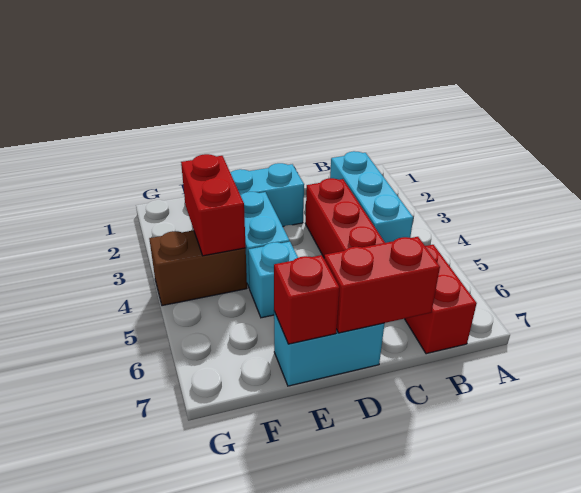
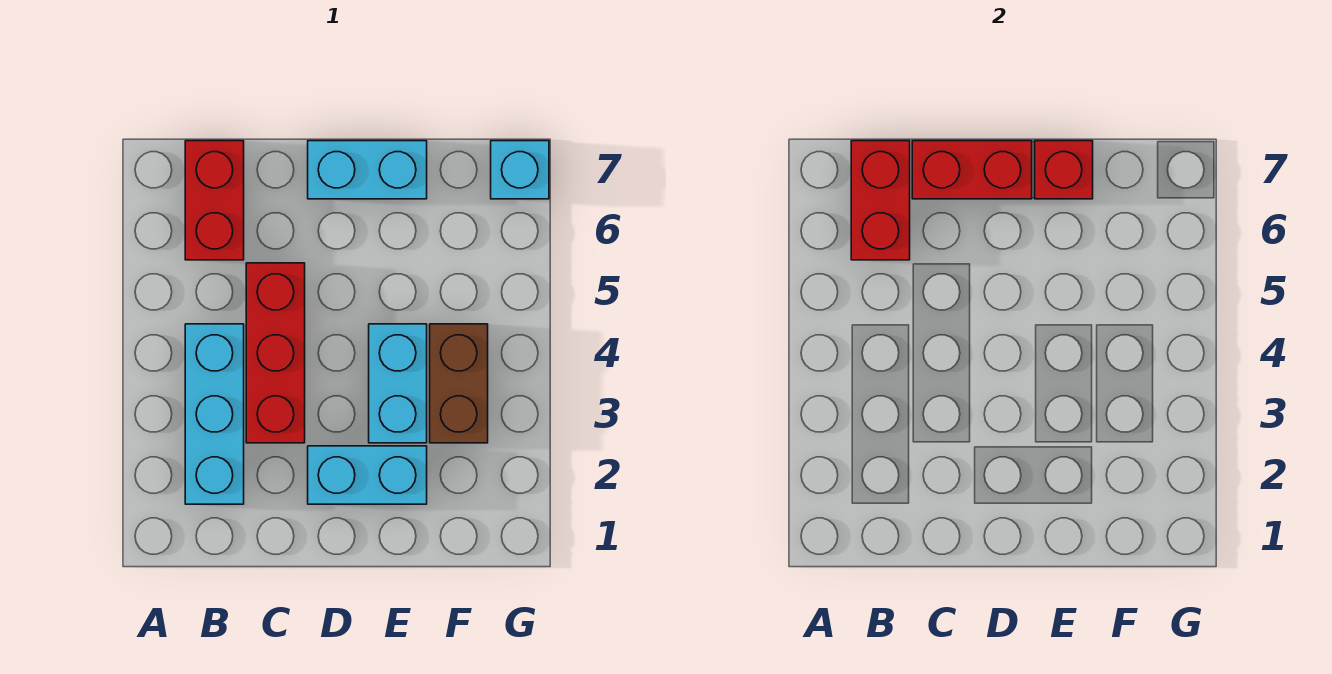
cyan 1x1 brick [248,242,298,318] -> cyan 1x1 brick moved to [491,141,549,199]
red 1x2 brick [181,154,246,256] -> red 1x2 brick moved to [851,141,910,260]
brown 1x2 brick [149,230,247,306] -> brown 1x2 brick turned to [430,324,488,443]

